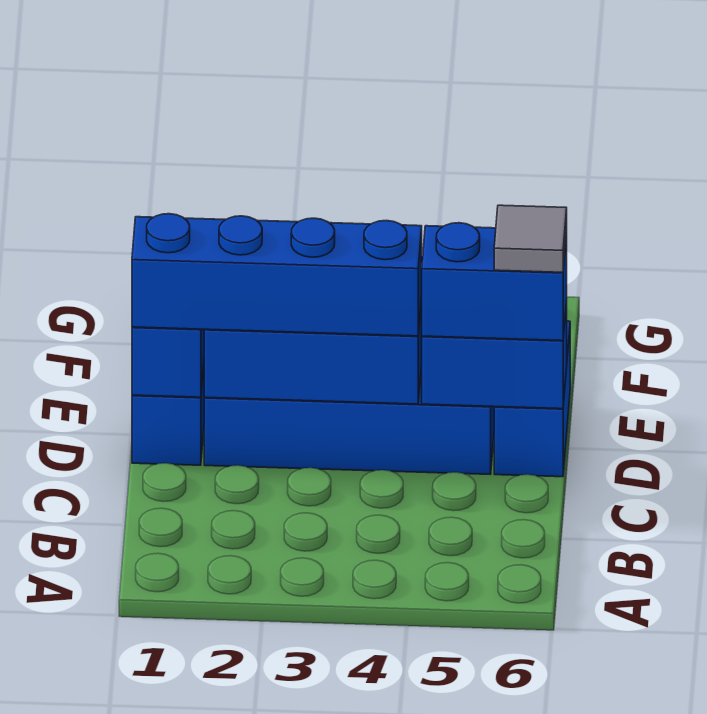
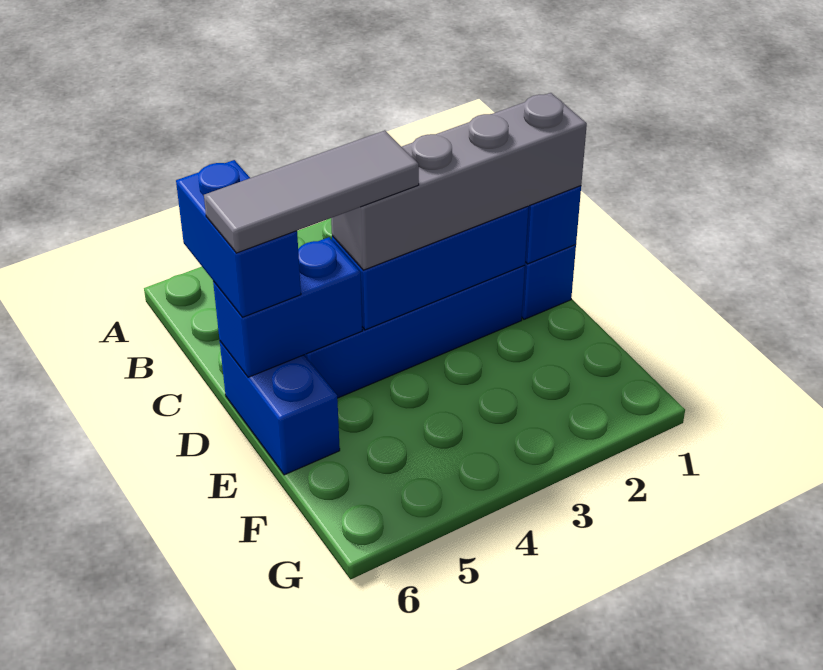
blue 1x4 brick [132,214,422,336] -> grey 1x4 brick [331,93,587,270]
blue 1x2 brick [422,223,567,341] -> blue 1x2 brick turned to [176,160,301,317]
grey 1x1 tile [494,205,567,272] -> grey 1x3 tile [204,131,419,253]

